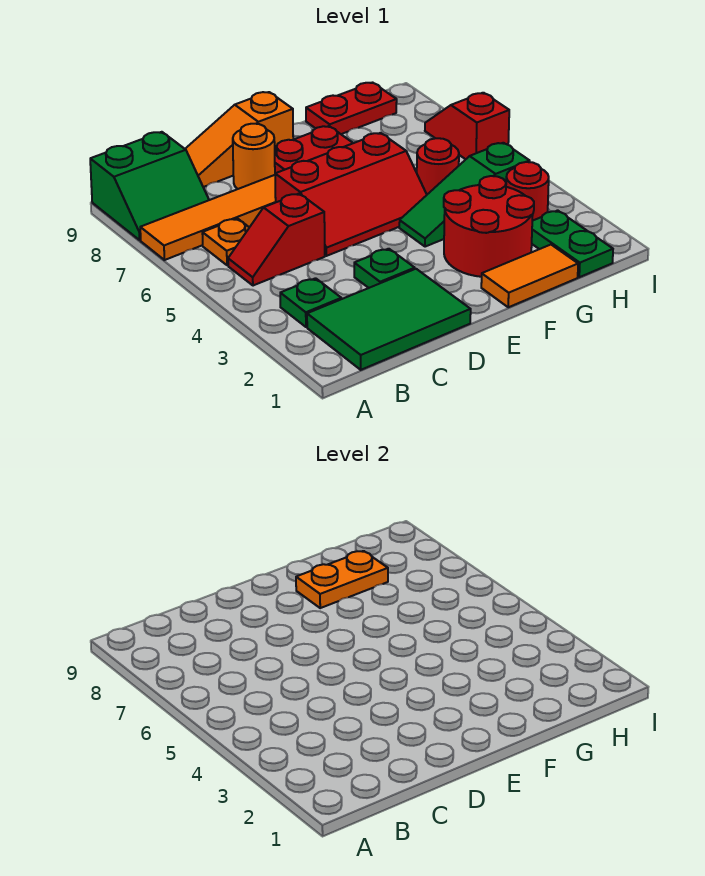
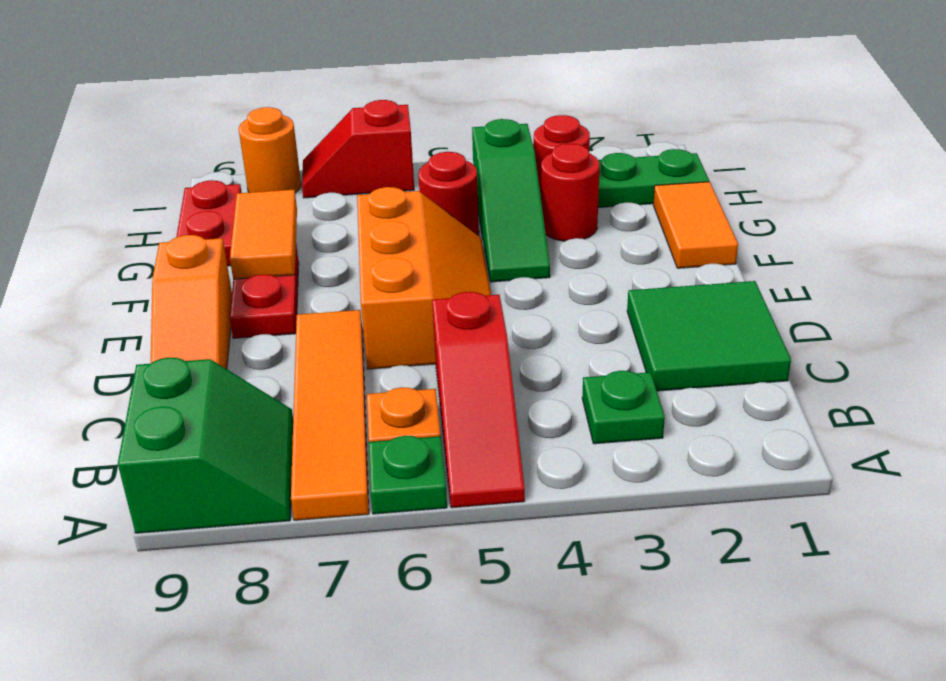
green 2x3 tile [307,269,471,370] -> green 2x2 tile [627,281,791,391]
red 1x2 slope [228,193,325,286] -> red 1x3 slope [432,292,525,508]
green 1x1 plate [354,249,415,288] -> green 1x1 plate moved to [369,436,447,514]
red 2x3 slope [275,133,427,256] -> orange 2x3 slope [357,187,491,369]
orange 1x1 round brick [233,124,275,189] -> orange 1x1 round brick moved to [239,107,301,193]
red 2x2 round brick [444,176,534,277] -> red 1x1 round brick [541,144,599,241]
orange 1x2 plate [296,551,388,608] -> orange 1x2 tile [230,190,297,279]

